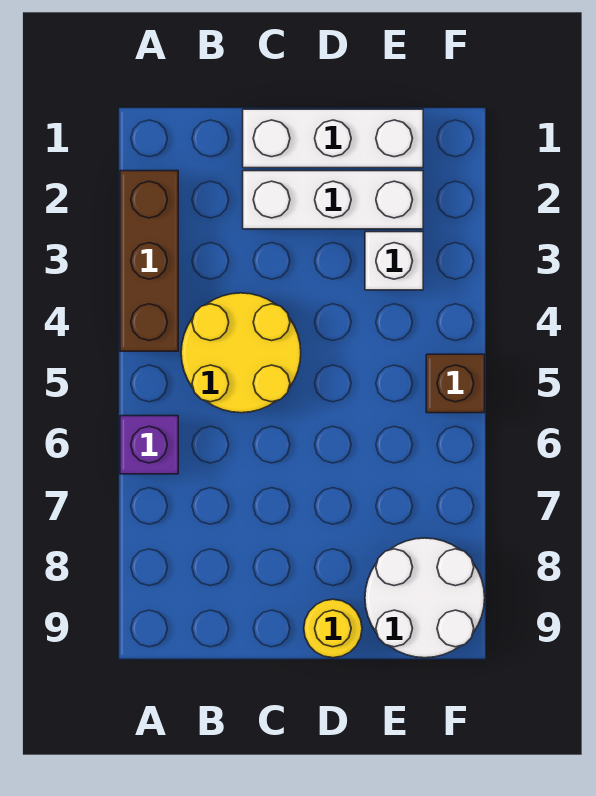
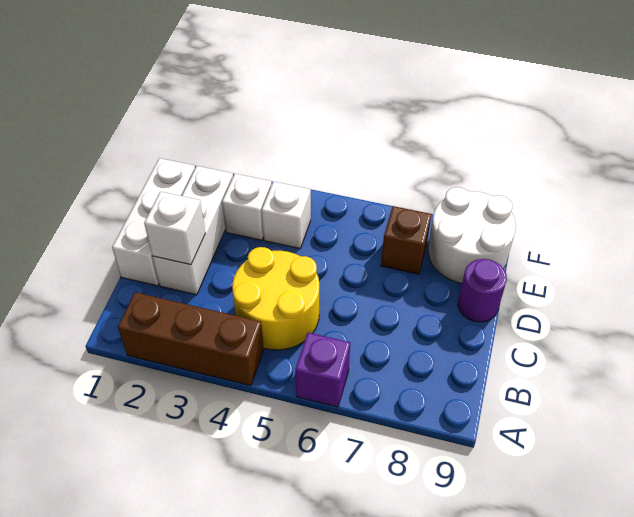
none -> white 1x1 brick [144,192,205,265]
yellow 1x1 round brick [304,599,362,658] -> purple 1x1 round brick [458,259,507,322]
none -> white 1x1 brick [262,182,311,249]
brown 1x1 brick [426,354,485,413] -> brown 1x1 brick moved to [381,206,431,274]

